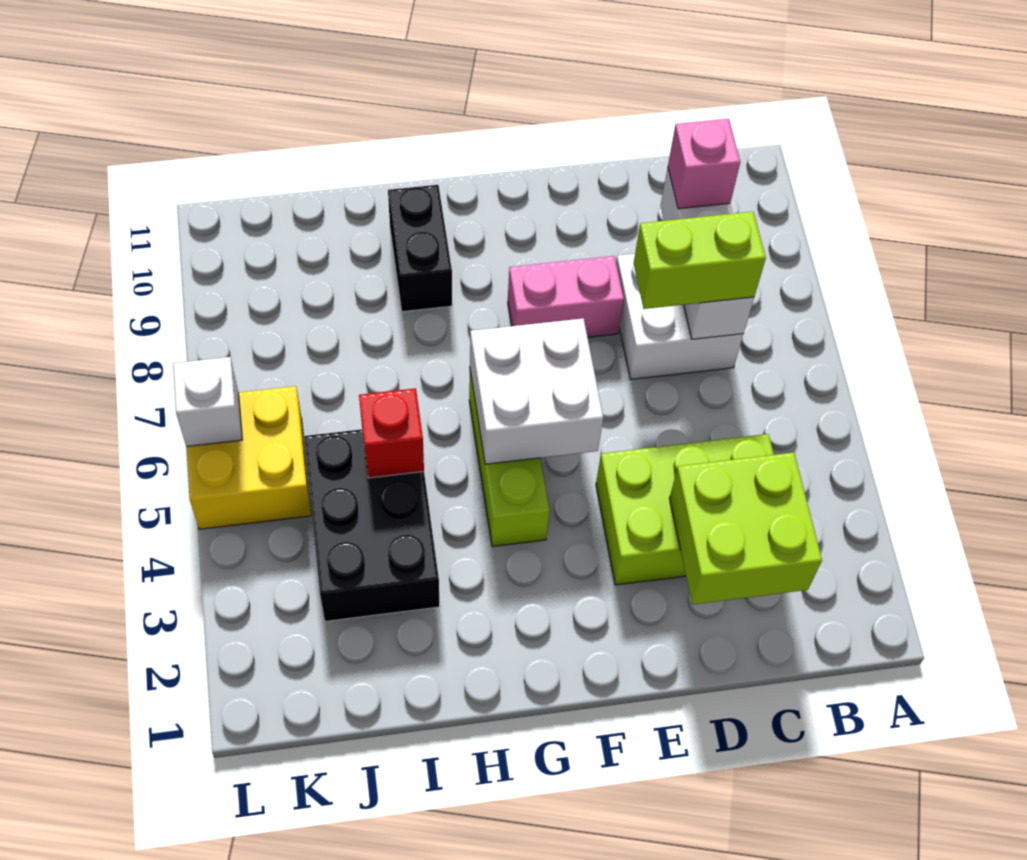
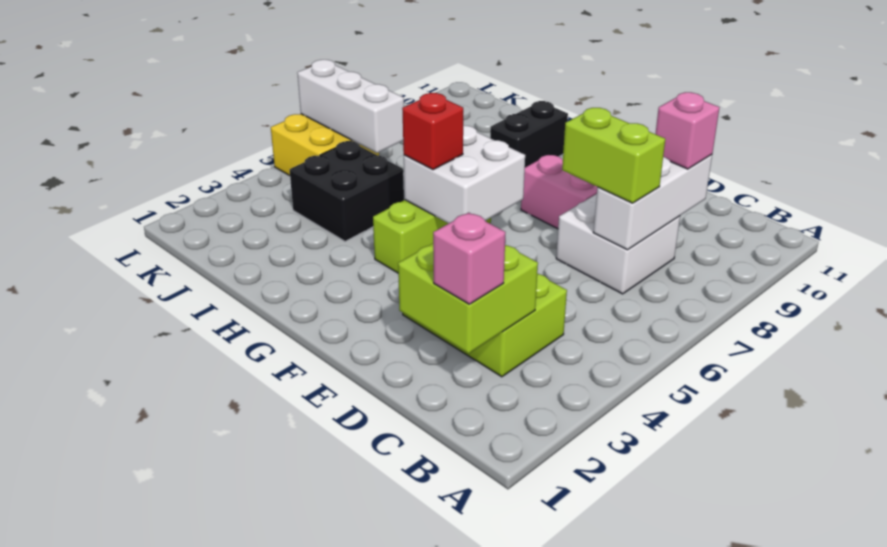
none -> pink 1x1 brick [433,213,506,304]
black 2x3 brick [304,429,439,621] -> black 2x2 brick [290,141,404,241]
red 1x1 brick [359,388,424,478] -> red 1x1 brick moved to [402,93,463,170]
white 1x1 brick [173,357,242,447] -> white 1x3 brick [297,60,404,153]

